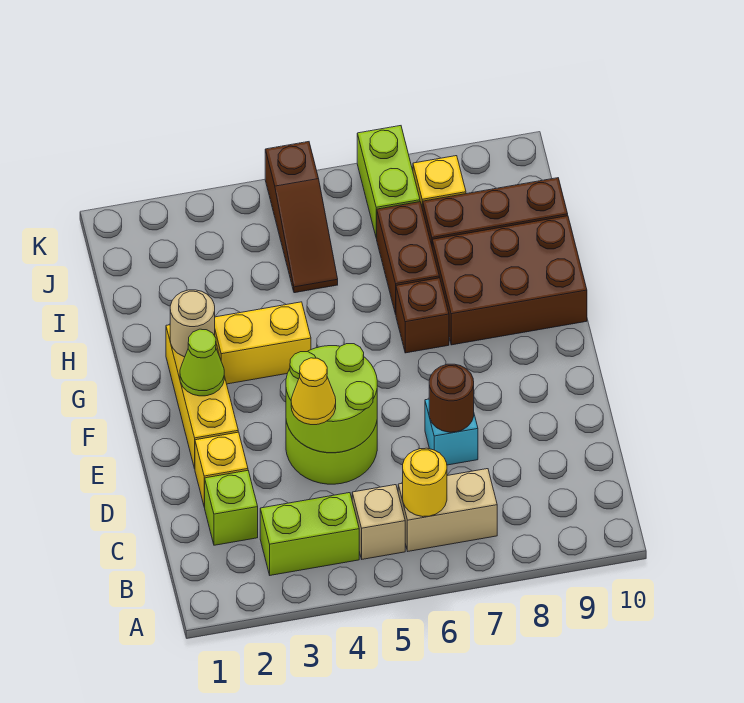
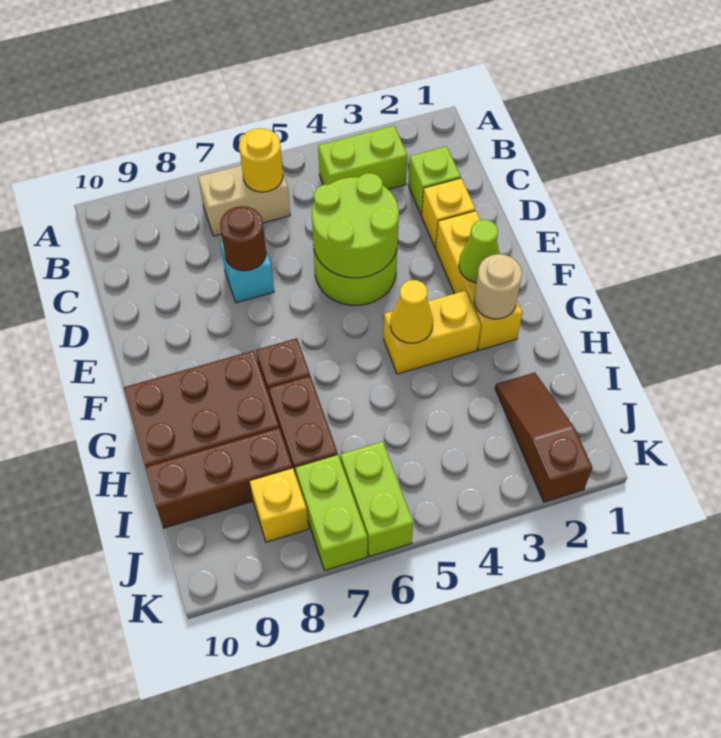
tan 1x1 brick [352,485,405,559] -> none
yellow 1x1 cone [291,358,336,425] -> yellow 1x1 cone moved to [390,280,433,343]
brown 1x3 slope [265,142,338,293] -> brown 1x3 slope moved to [495,372,592,502]
none -> lime 1x2 brick [341,442,413,557]

